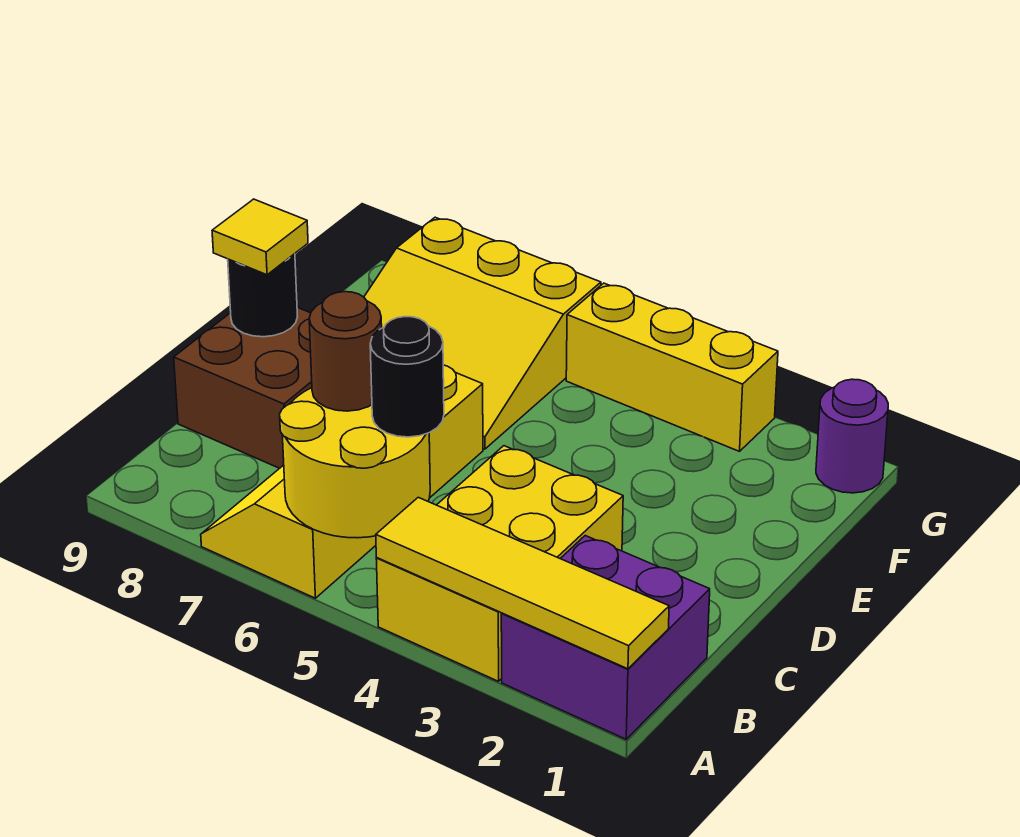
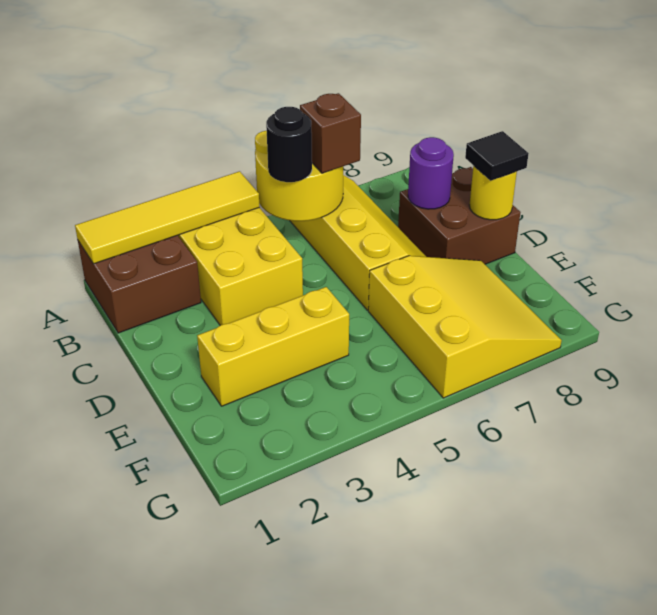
purple 2x2 brick [501,536,710,739] -> brown 2x2 brick [78,235,201,333]
brown 1x1 round brick [309,292,382,411] -> brown 1x1 brick [300,93,361,173]
black 1x1 round brick [228,254,297,337] -> yellow 1x1 round brick [470,166,517,220]
yellow 1x1 tile [212,199,308,275] -> black 1x1 tile [465,131,529,181]
yellow 3x3 slope [364,217,601,449] -> yellow 3x3 slope turned to [368,256,562,398]
purple 1x1 round brick [816,379,888,493] -> purple 1x1 round brick moved to [408,137,454,209]
yellow 1x3 brick [566,283,778,451] -> yellow 1x3 brick moved to [197,287,349,406]

